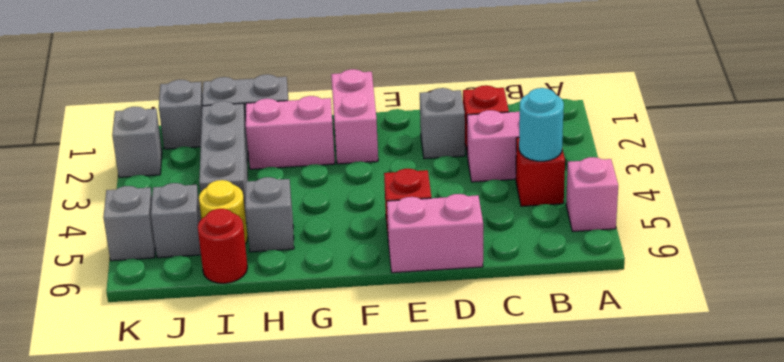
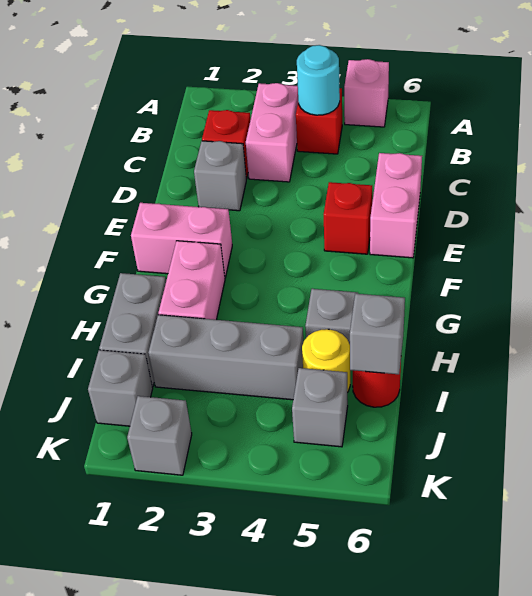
grey 1x1 brick [103,186,155,261] -> grey 1x1 brick moved to [350,294,405,374]

